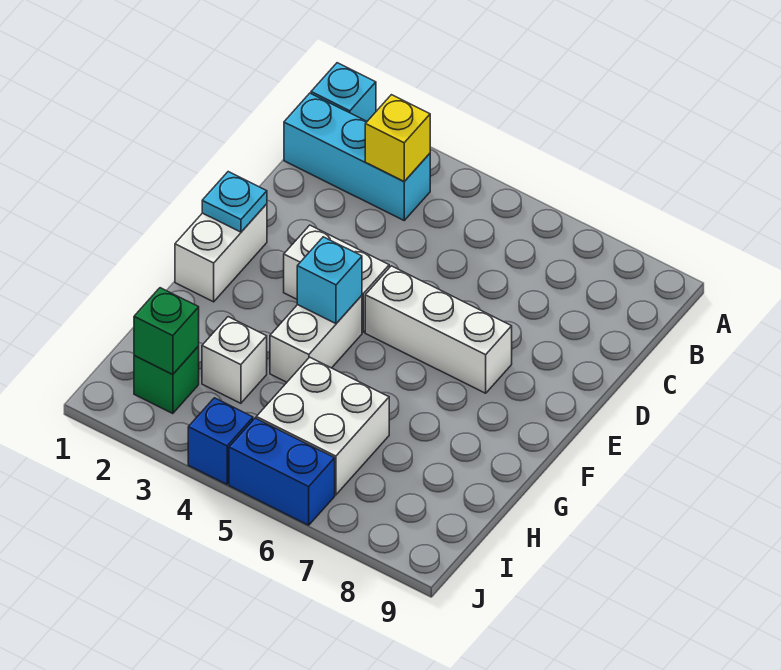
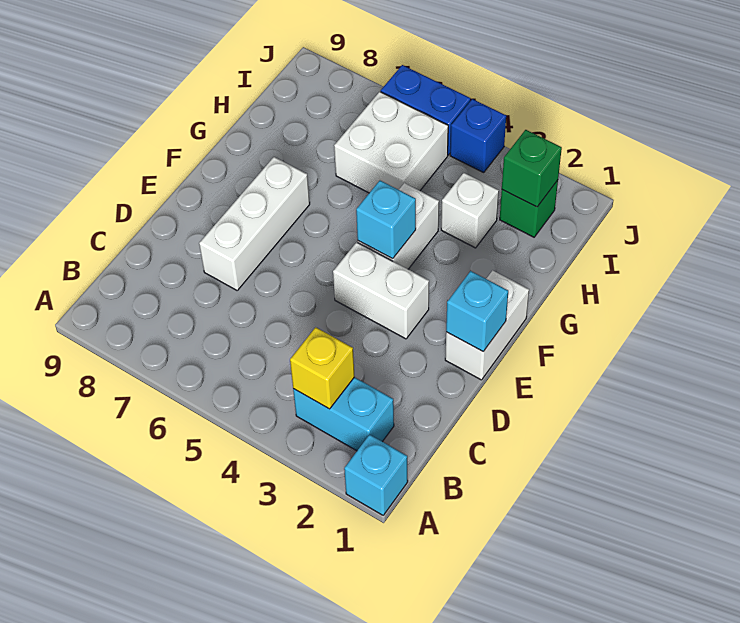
cyan 1x3 brick [284,93,430,220] -> cyan 1x2 brick [293,377,394,451]
cyan 1x1 plate [202,172,267,232] -> cyan 1x1 brick [446,271,508,351]
white 1x3 brick [365,266,512,393] -> white 1x3 brick turned to [199,157,310,290]

